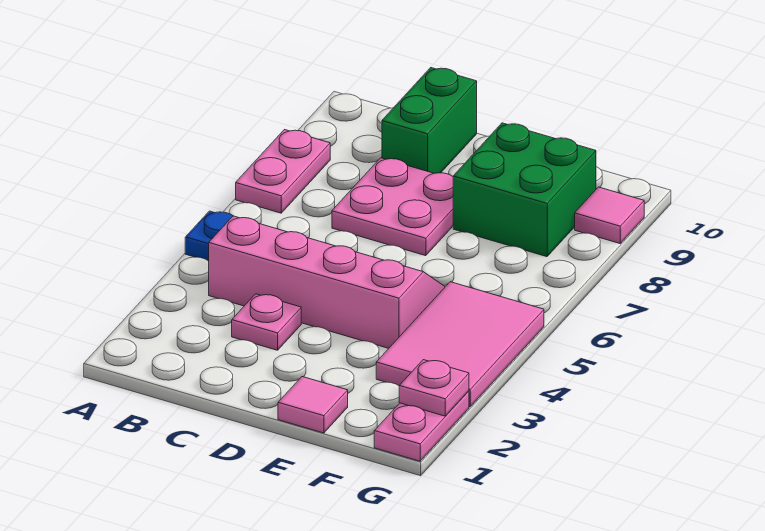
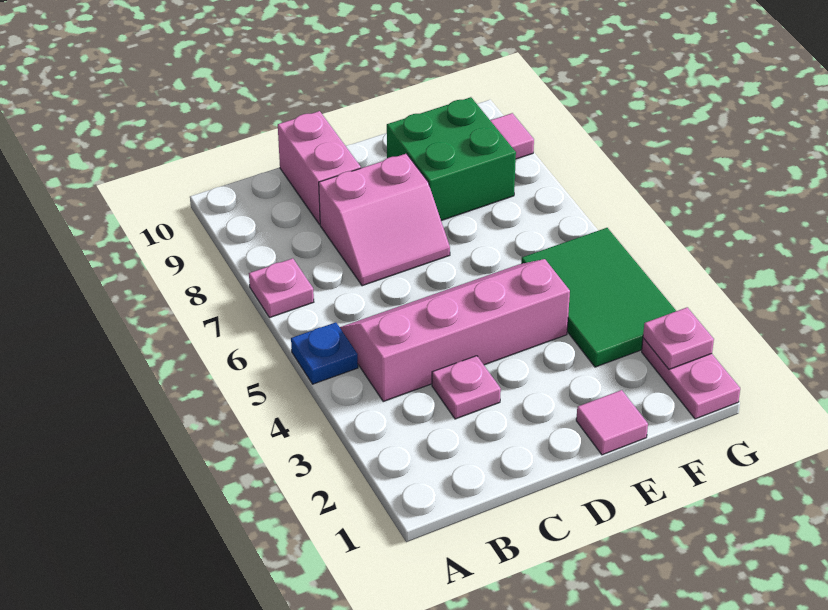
pink 1x2 plate [236,130,330,213] -> pink 1x1 plate [249,258,314,318]
pink 2x2 plate [332,158,453,256] -> pink 2x2 slope [319,154,450,286]
green 1x2 brick [382,68,477,173] -> pink 1x2 brick [278,111,361,224]
pink 2x3 tile [376,282,544,407] -> green 2x3 tile [521,228,676,367]

